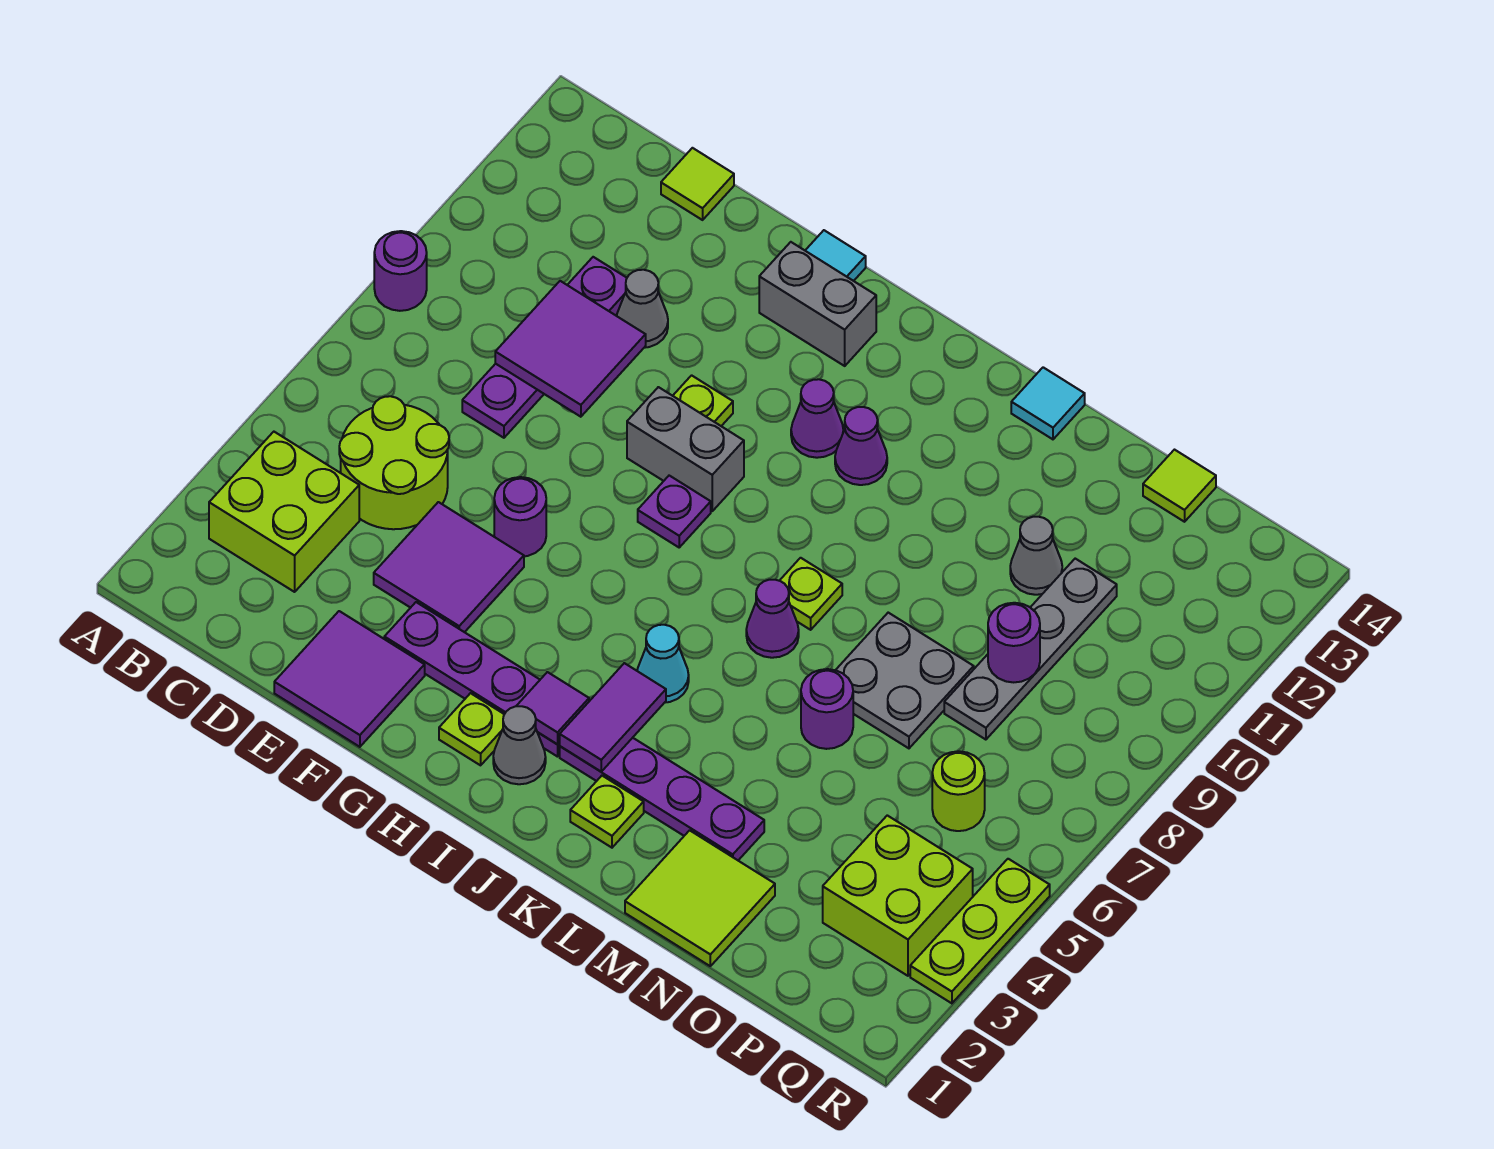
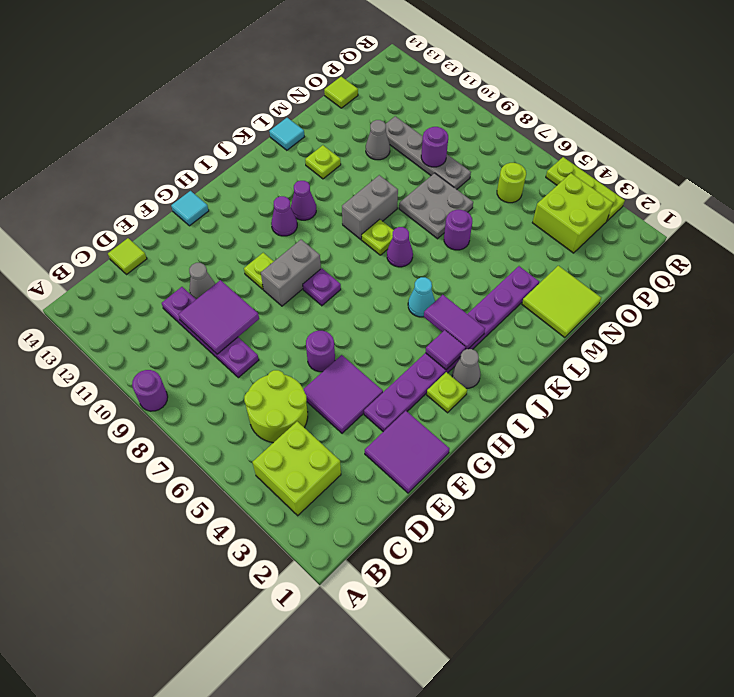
grey 1x2 brick [759,242,876,366] -> grey 1x2 brick moved to [342,175,398,239]
lime 1x1 plate [570,776,644,848] -> lime 1x1 plate moved to [305,145,341,179]

